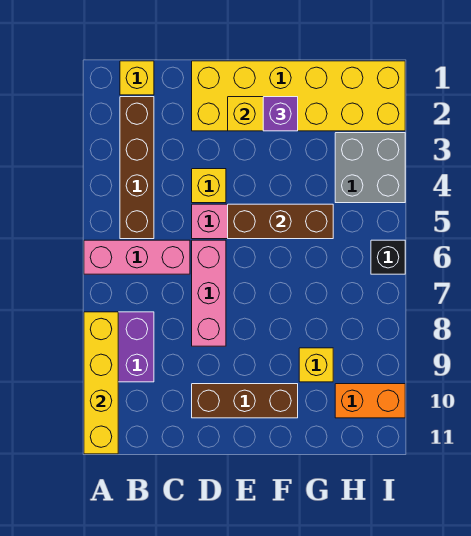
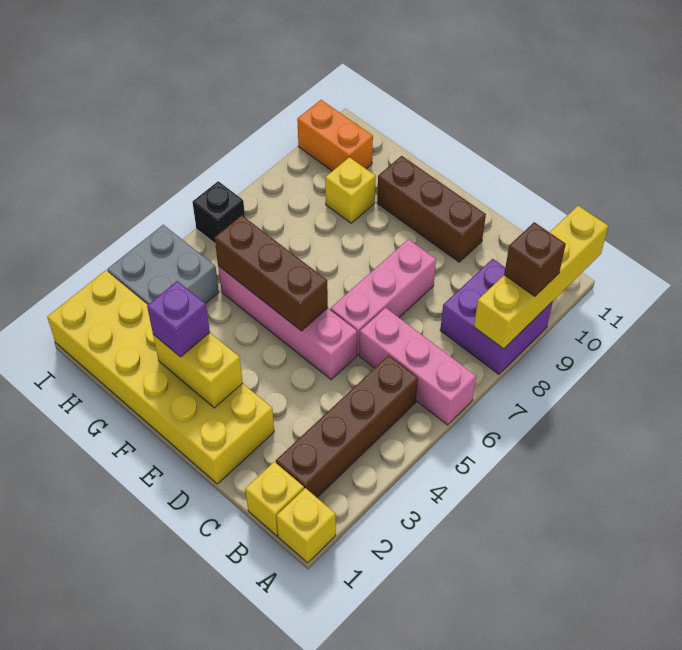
none -> brown 1x1 brick [504,222,566,296]
yellow 1x1 brick [192,169,226,203] -> yellow 1x1 brick moved to [276,488,336,563]

